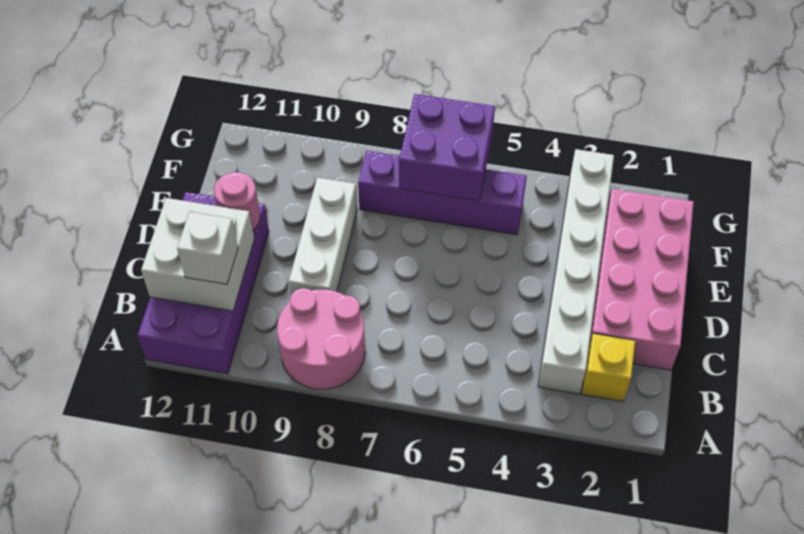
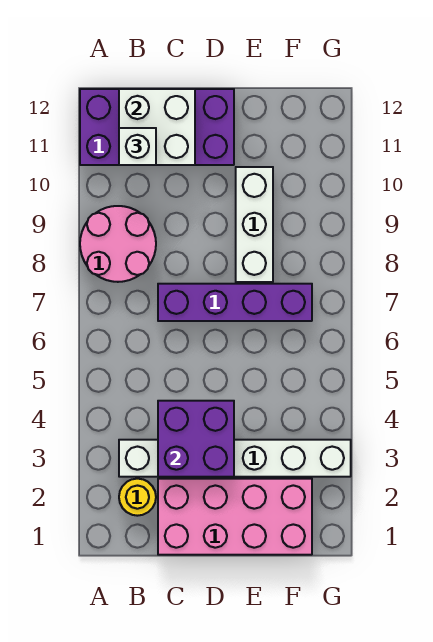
yellow 1x1 brick [582,334,635,402] -> yellow 1x1 round brick [119,479,156,516]
white 1x3 brick [289,178,357,295] -> white 1x3 brick turned to [236,167,273,282]
pink 1x1 round brick [214,172,260,230] -> none
purple 1x4 brick [358,151,527,235] -> purple 1x4 brick turned to [158,284,312,321]
purple 2x2 brick [399,94,495,201] -> purple 2x2 brick moved to [158,401,234,477]

